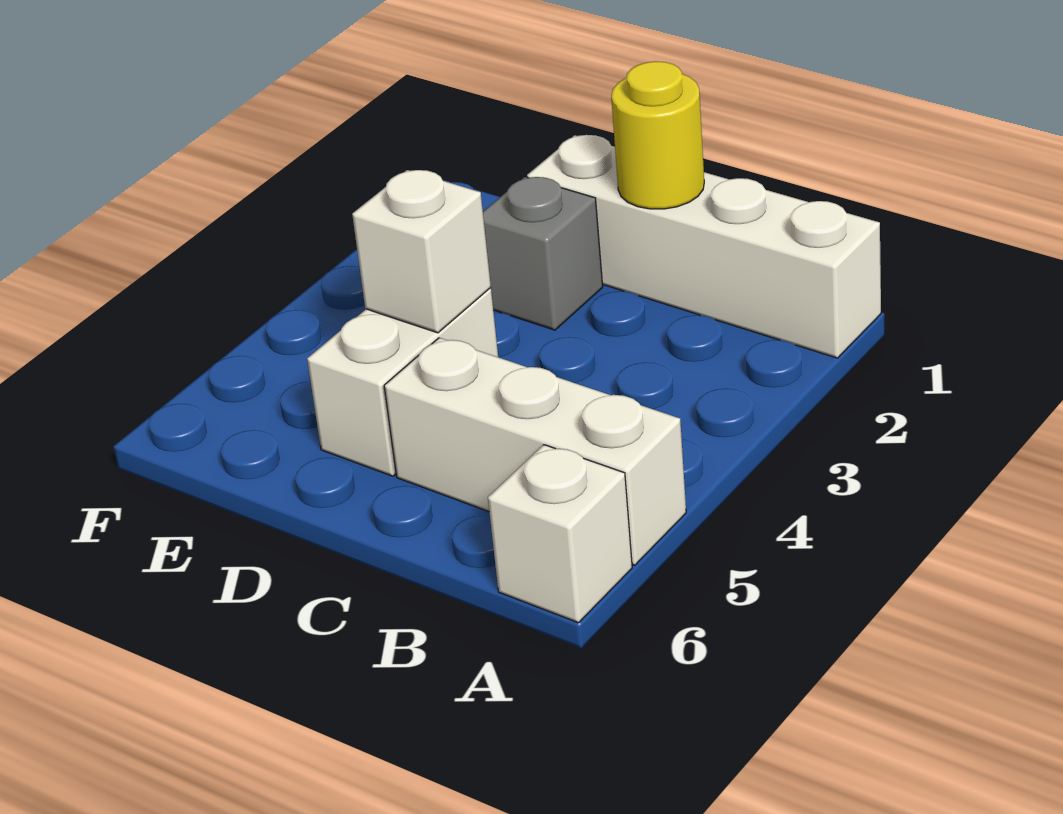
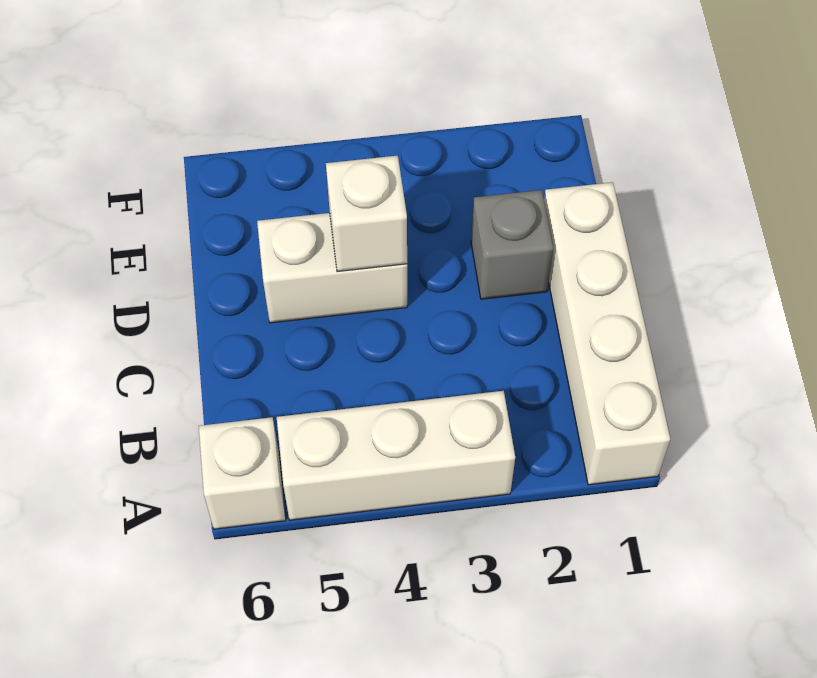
white 1x3 brick [384,338,686,565] -> white 1x3 brick turned to [277,391,515,520]
yellow 1x1 round brick [611,61,704,209] -> none

